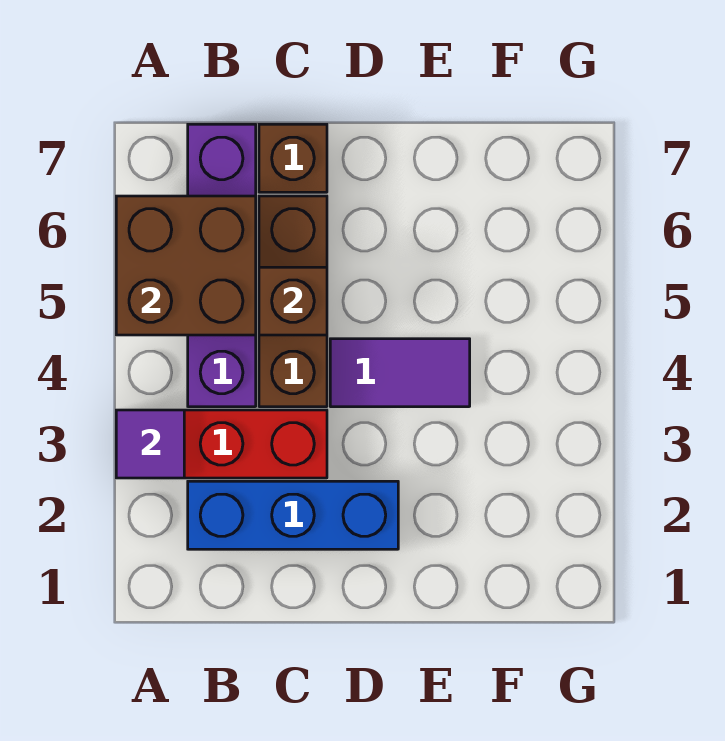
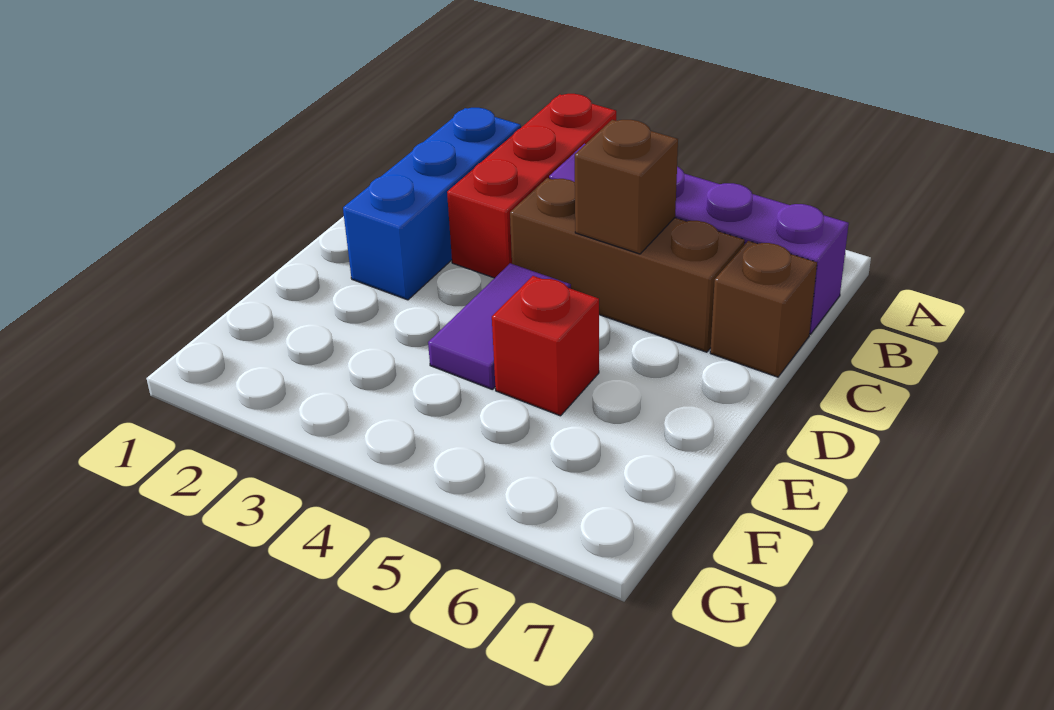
purple 1x1 tile [116,410,184,478] -> none
brown 2x2 brick [116,196,256,335] -> none
none -> red 1x1 brick [492,276,599,416]

